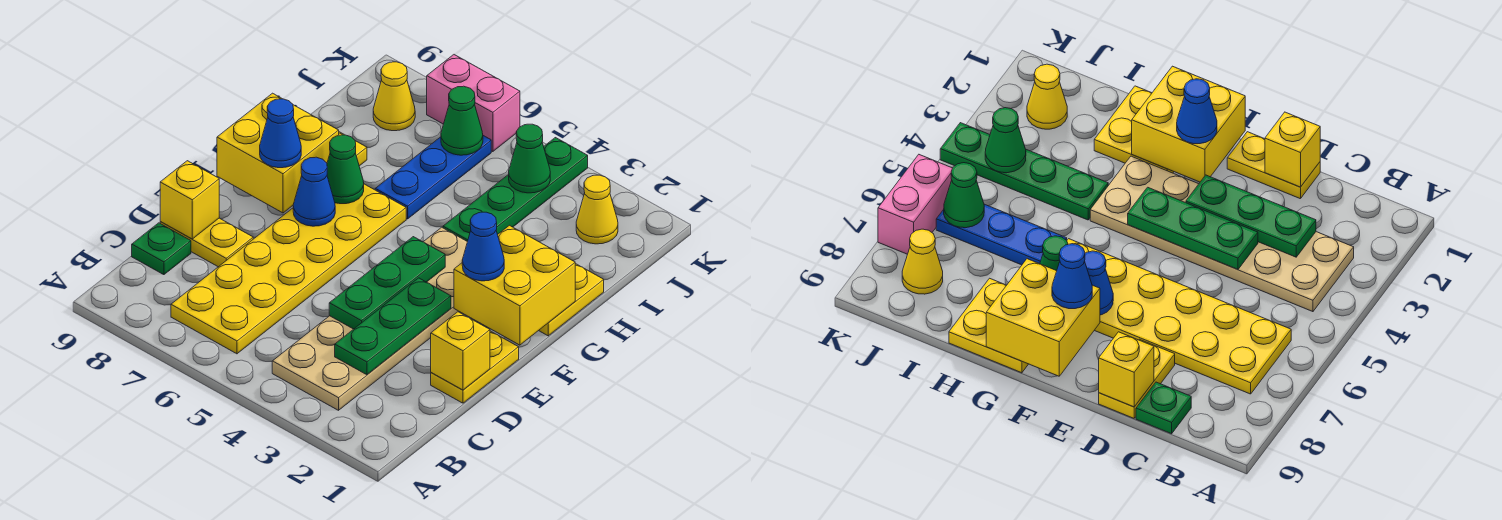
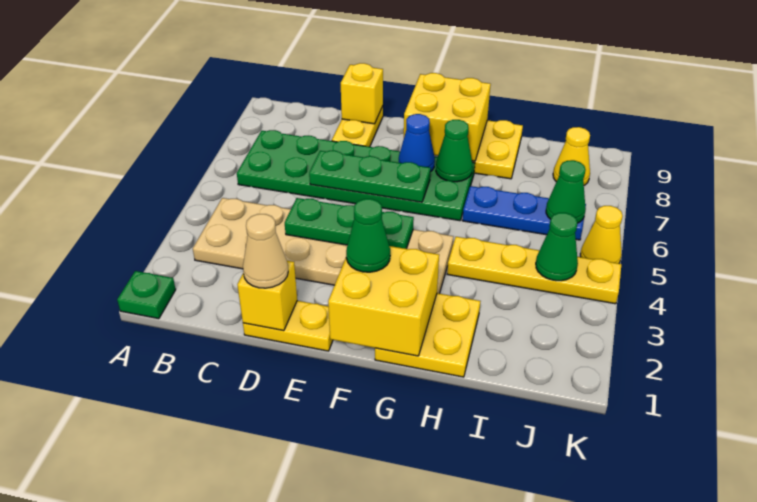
yellow 2x6 plate [171,184,406,354] -> green 2x6 plate [237,130,475,221]
green 1x3 plate [335,278,451,375] -> green 1x3 plate moved to [309,151,431,202]
green 1x1 plate [132,223,191,275] -> green 1x1 plate moved to [117,271,176,319]
none -> tan 1x1 cone [243,214,288,288]
blue 1x1 cone [462,212,504,281] -> green 1x1 cone [346,199,390,272]
blue 1x1 cone [260,99,301,168] -> none
green 1x4 plate [443,138,588,241] -> yellow 1x4 plate [447,237,621,304]
yellow 1x1 cone [576,175,618,244] -> yellow 1x1 cone moved to [580,206,623,263]
pink 1x2 brick [427,55,520,152] -> none

